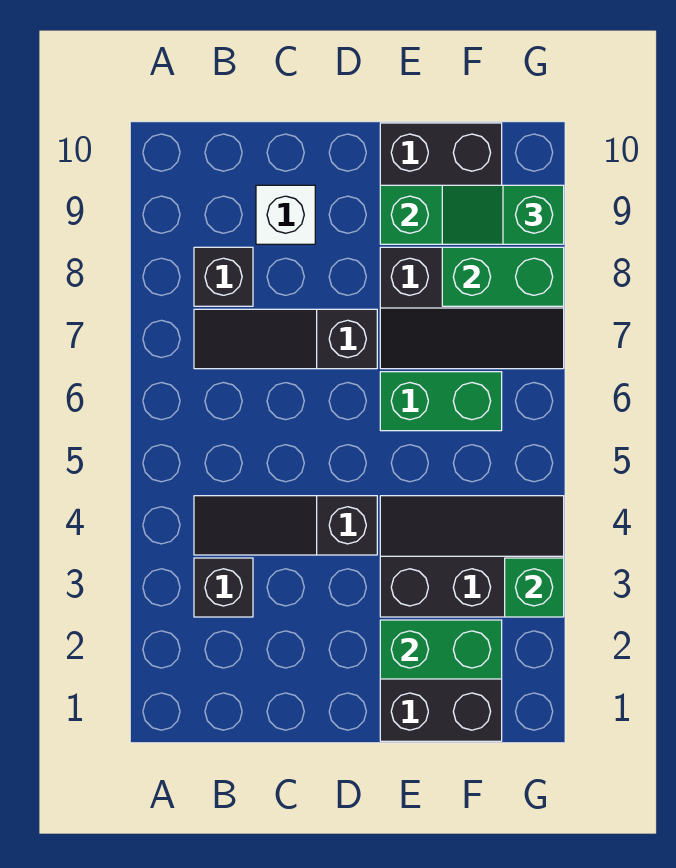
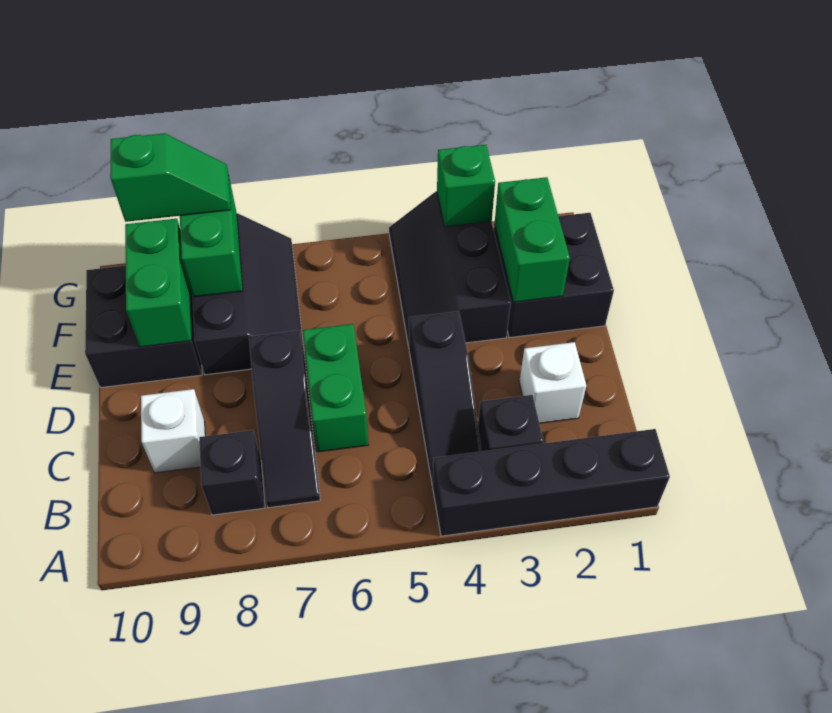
none -> black 1x4 brick [433,429,670,536]
none -> white 1x1 brick [519,342,586,423]
green 1x2 brick [380,372,502,431] -> green 1x2 brick moved to [303,324,368,452]
green 1x2 slope [442,185,564,244] -> green 1x2 slope turned to [110,133,231,222]

